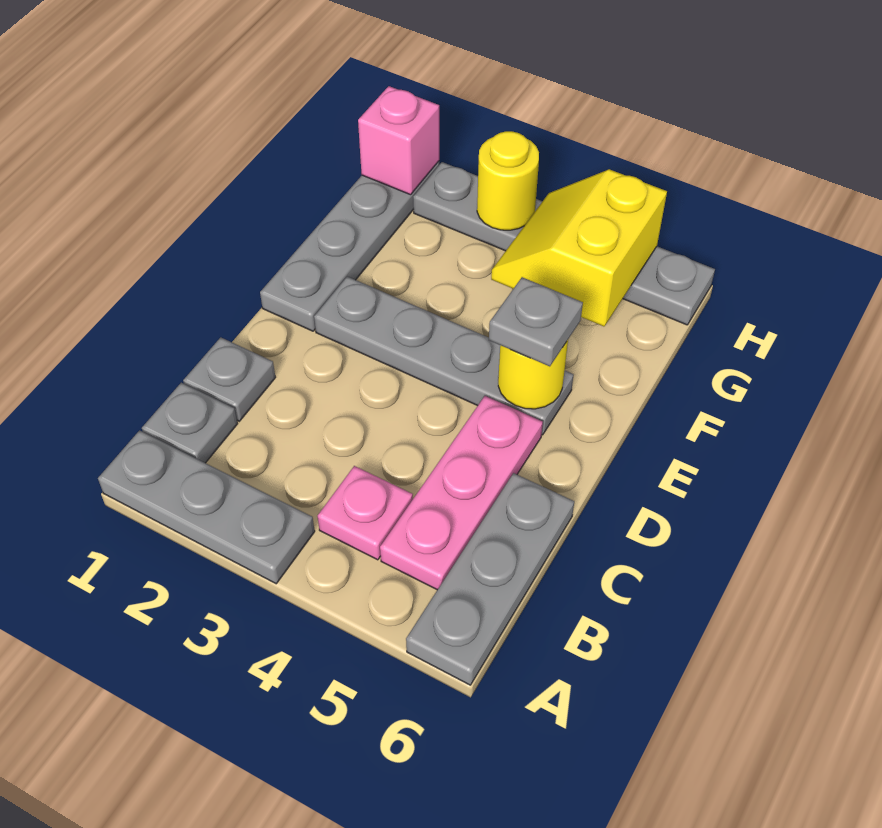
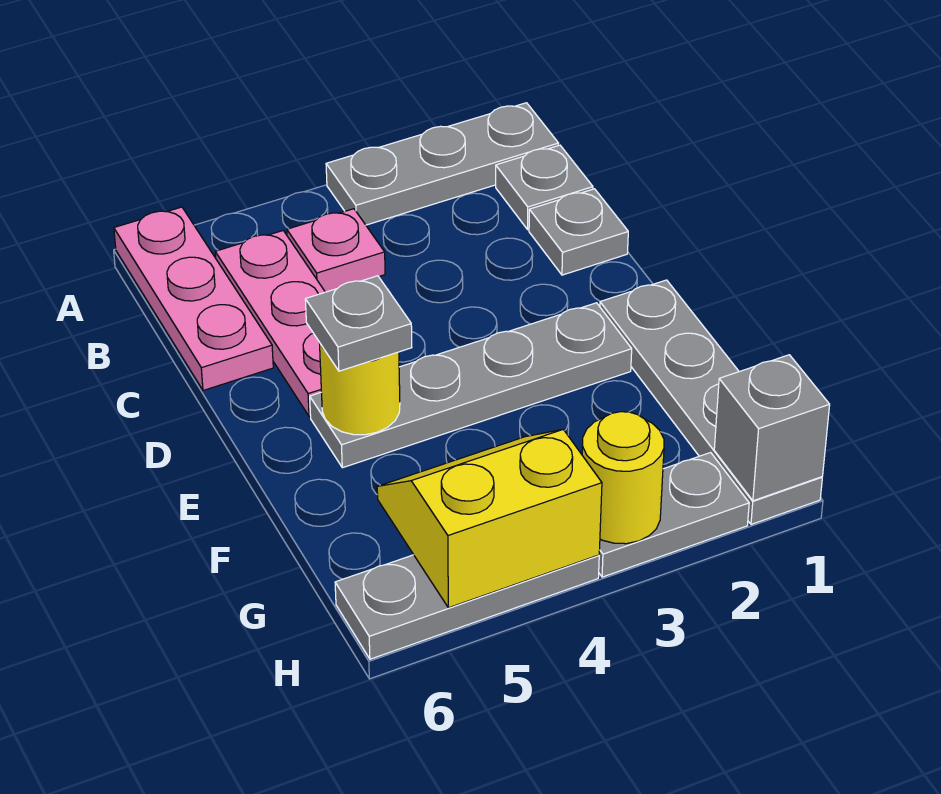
grey 1x3 plate [406,473,574,685] -> pink 1x3 plate [114,207,273,390]
yellow 2x2 slope [491,169,667,326] -> yellow 2x2 slope turned to [377,430,602,608]
pink 1x1 brick [358,86,439,195] -> grey 1x1 brick [714,355,830,501]

